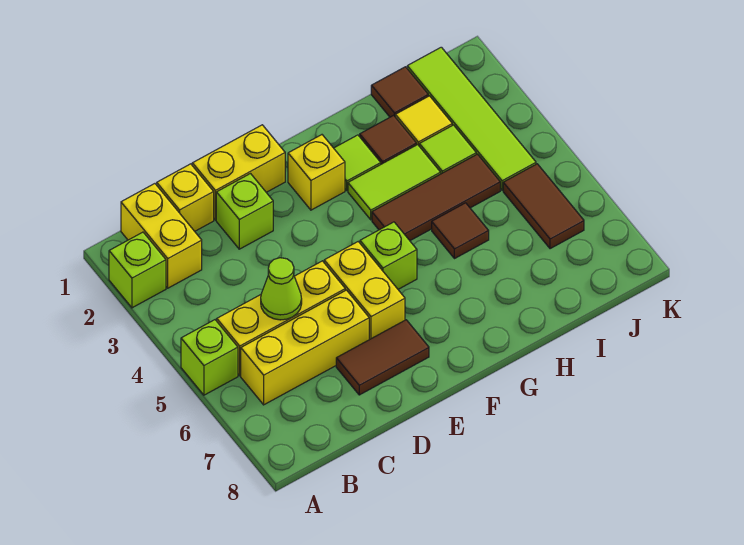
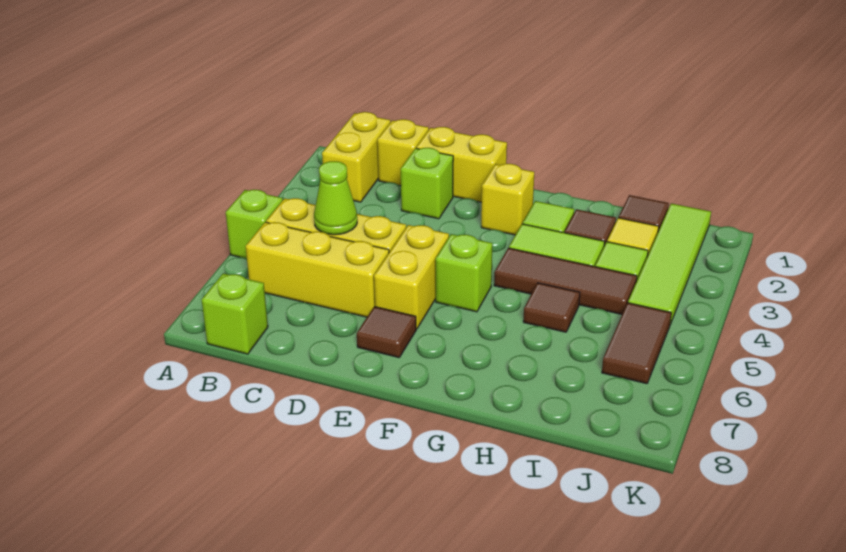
lime 1x1 brick [109,232,166,308] -> lime 1x1 brick moved to [202,273,268,354]
brown 1x2 tile [336,320,429,395] -> brown 1x1 tile [357,307,416,358]

